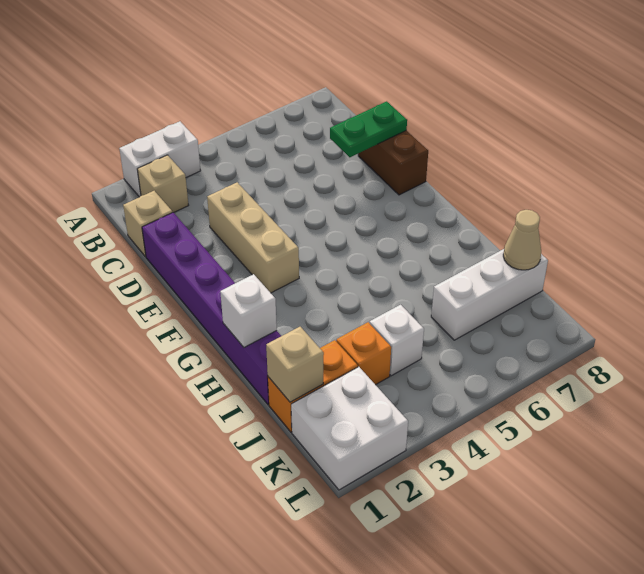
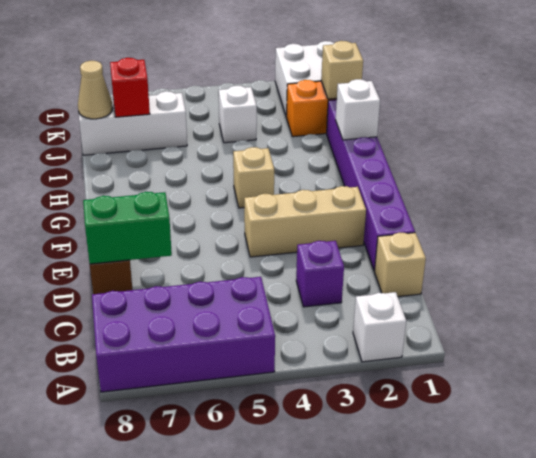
white 1x2 brick [119,121,201,197] -> white 1x1 brick [353,292,406,362]
none -> purple 2x4 brick [92,277,275,392]
tan 1x1 brick [137,155,189,212] -> tan 1x1 brick moved to [233,147,274,208]
none -> purple 1x1 brick [296,241,344,307]
tan 1x3 brick [207,182,299,293] -> tan 1x3 brick turned to [244,186,366,257]
green 1x2 plate [330,101,407,157] -> green 1x2 brick [83,192,172,264]
orange 1x1 brick [336,322,391,385] -> none
none -> red 1x1 brick [110,58,150,117]

